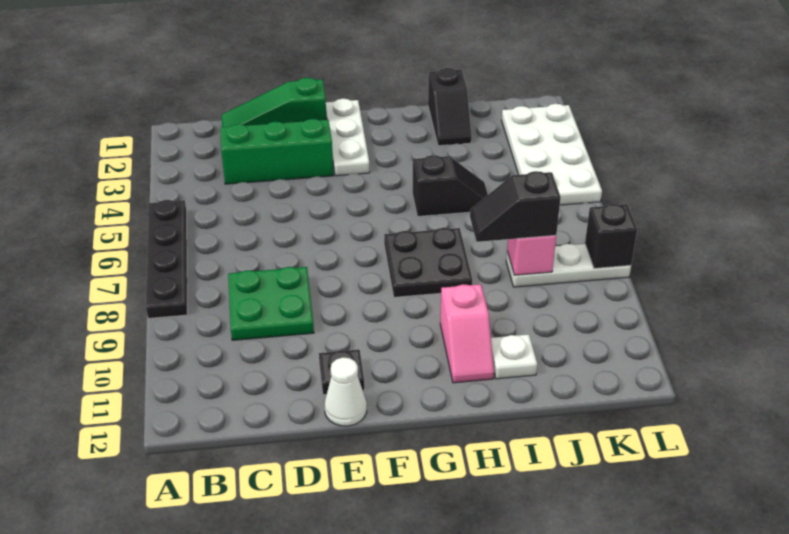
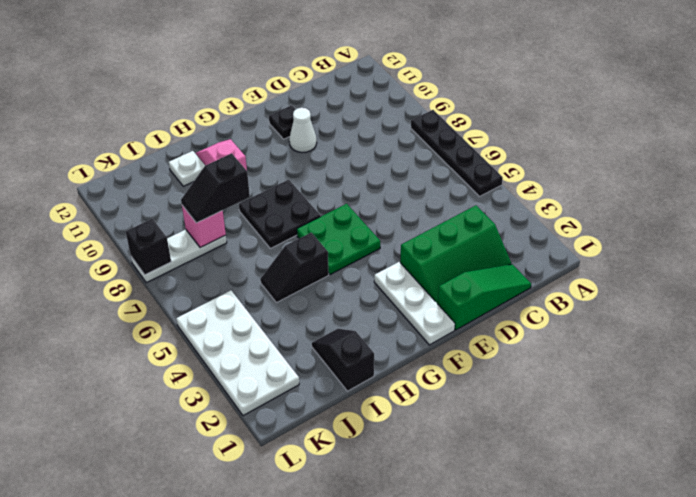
green 2x2 plate [228,267,314,340] -> green 2x2 plate moved to [297,204,380,275]
white 1x1 cone [324,357,367,426] -> white 1x1 cone moved to [289,108,317,153]
black 1x2 slope [470,171,561,242] -> black 1x2 slope turned to [181,153,250,223]

